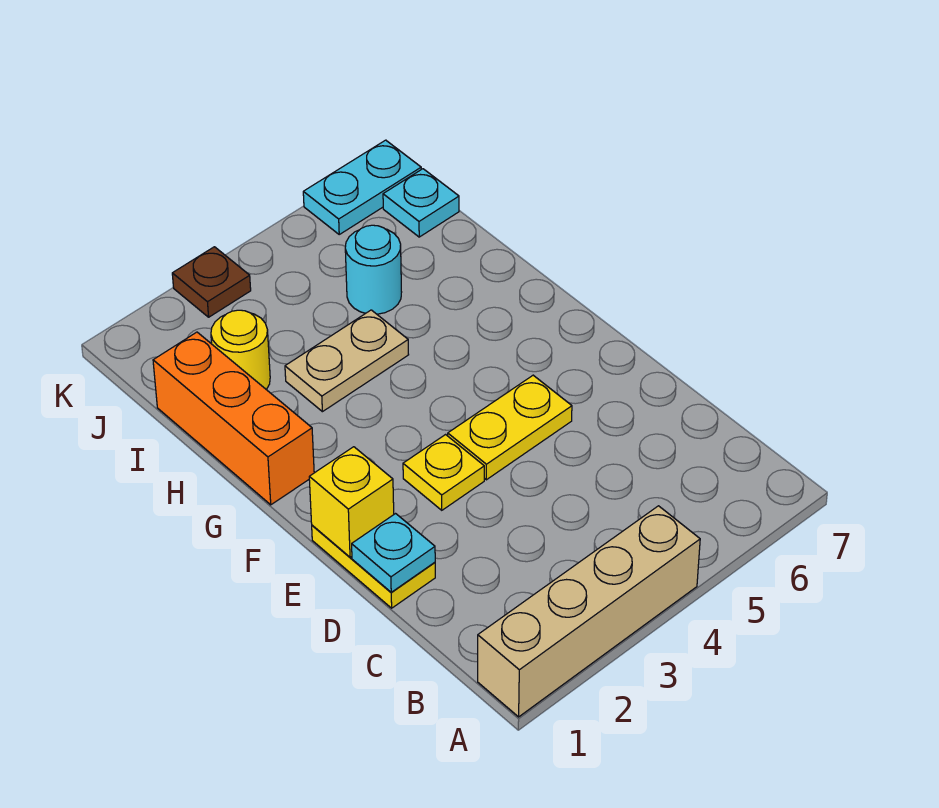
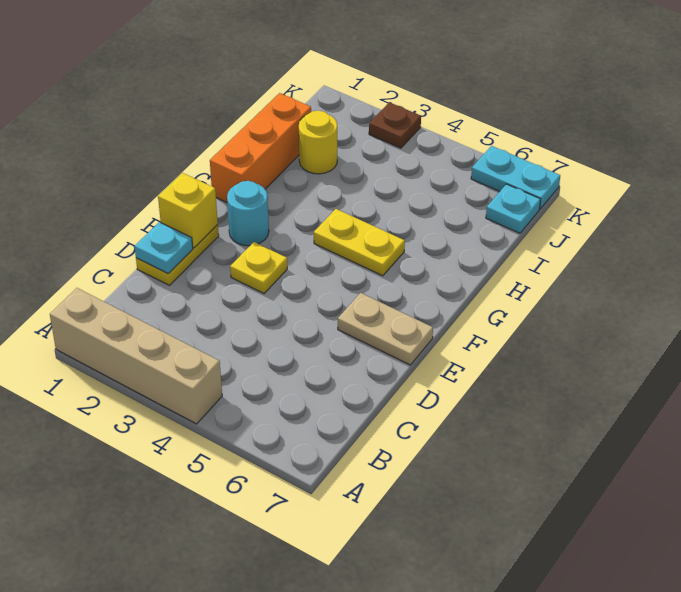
yellow 1x2 plate [448,375,572,480] -> yellow 1x2 plate moved to [314,209,405,276]
tan 1x2 plate [285,310,409,412] -> tan 1x2 plate moved to [338,293,433,365]
cyan 1x1 round brick [345,225,402,314] -> cyan 1x1 round brick moved to [227,181,269,246]

